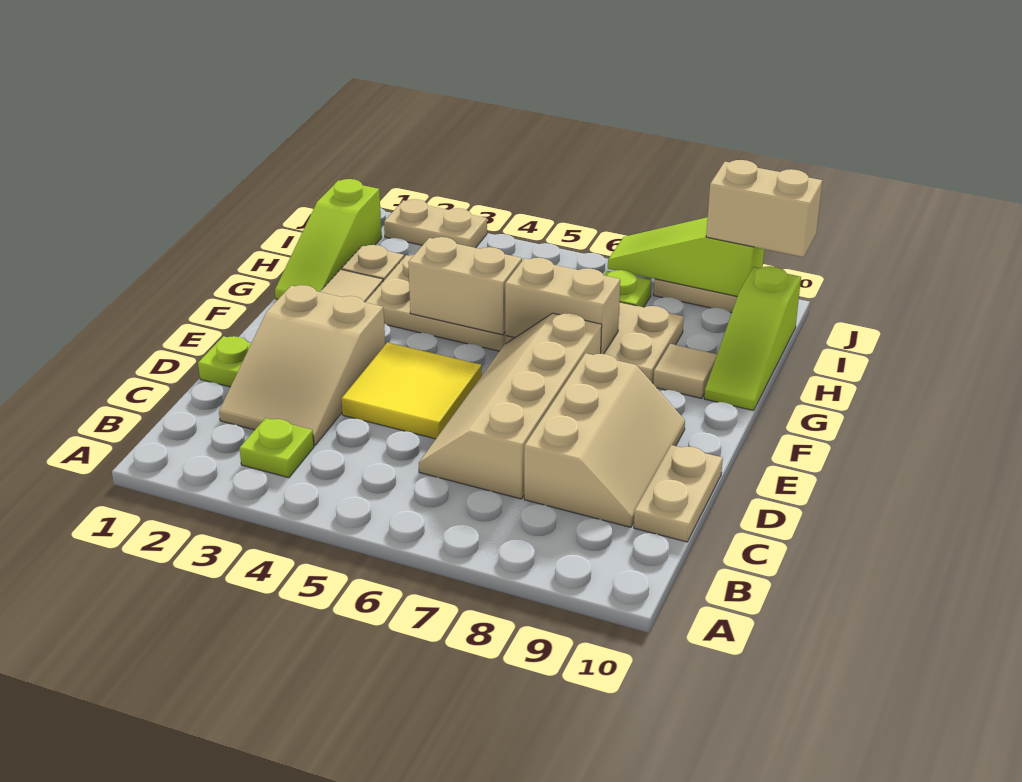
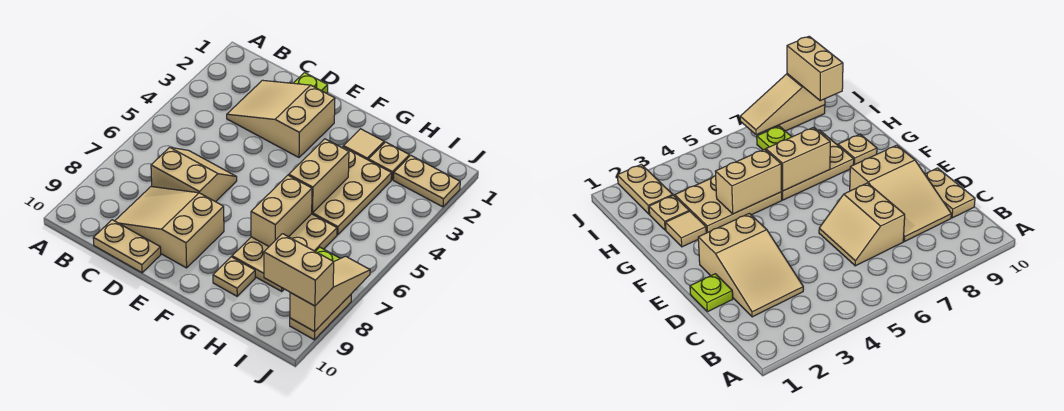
lime 1x1 plate [239,418,314,478] -> none
tan 2x4 slope [419,313,602,499] -> tan 2x2 slope [151,147,237,202]
tan 2x3 slope [524,353,685,527] -> tan 2x3 slope turned to [115,187,224,268]
yellow 2x2 tile [341,342,482,439] -> none
lime 1x3 slope [275,179,382,299] -> none
tan 1x1 tile [653,344,717,398] -> tan 1x1 plate [213,257,255,296]
lime 1x3 slope [704,266,801,411] -> none
tan 1x2 plate [384,199,487,248] -> tan 1x2 plate turned to [393,155,460,207]
lime 1x3 slope [608,217,764,297] -> tan 1x3 slope [290,256,370,332]
tan 1x2 brick [706,160,822,257] -> tan 1x2 brick turned to [264,234,334,306]

